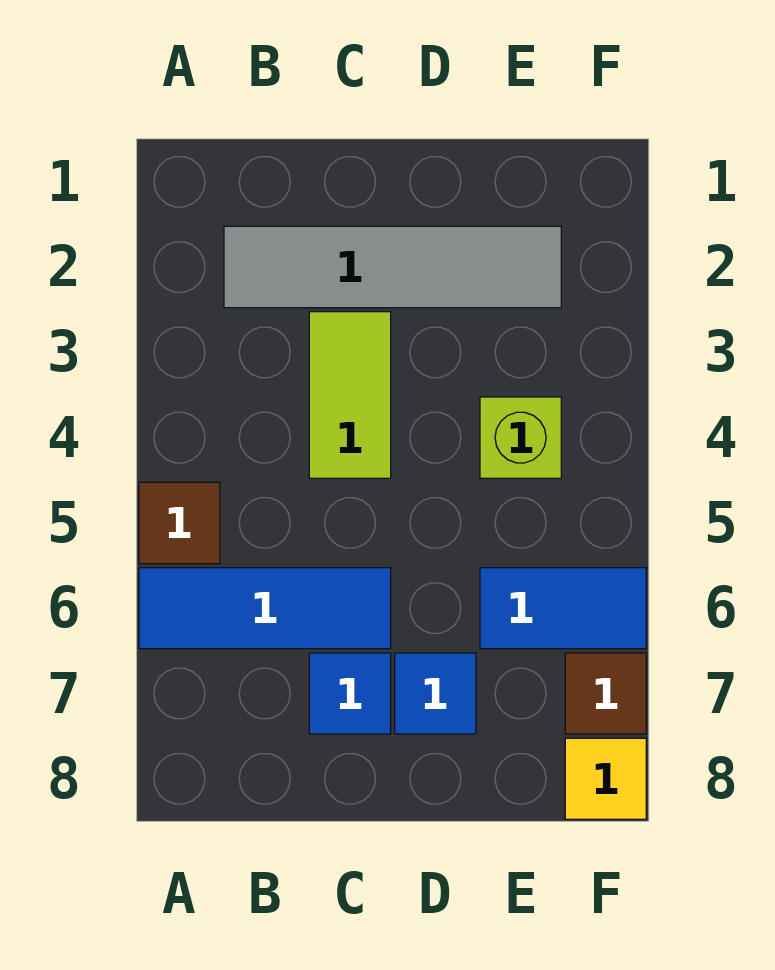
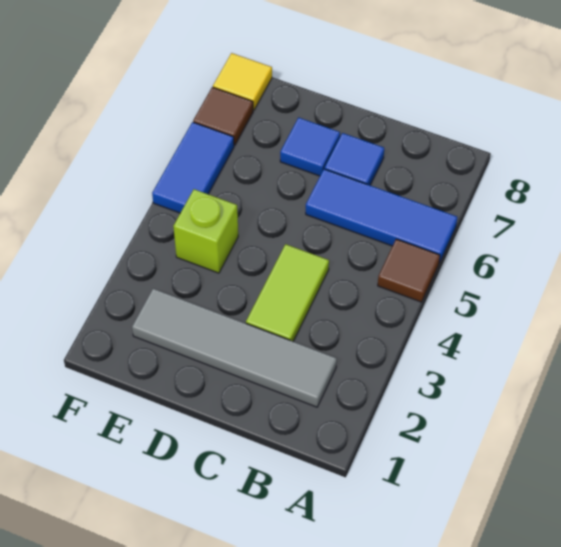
blue 1x2 tile [480,568,646,649] -> blue 1x2 tile turned to [152,122,234,213]

